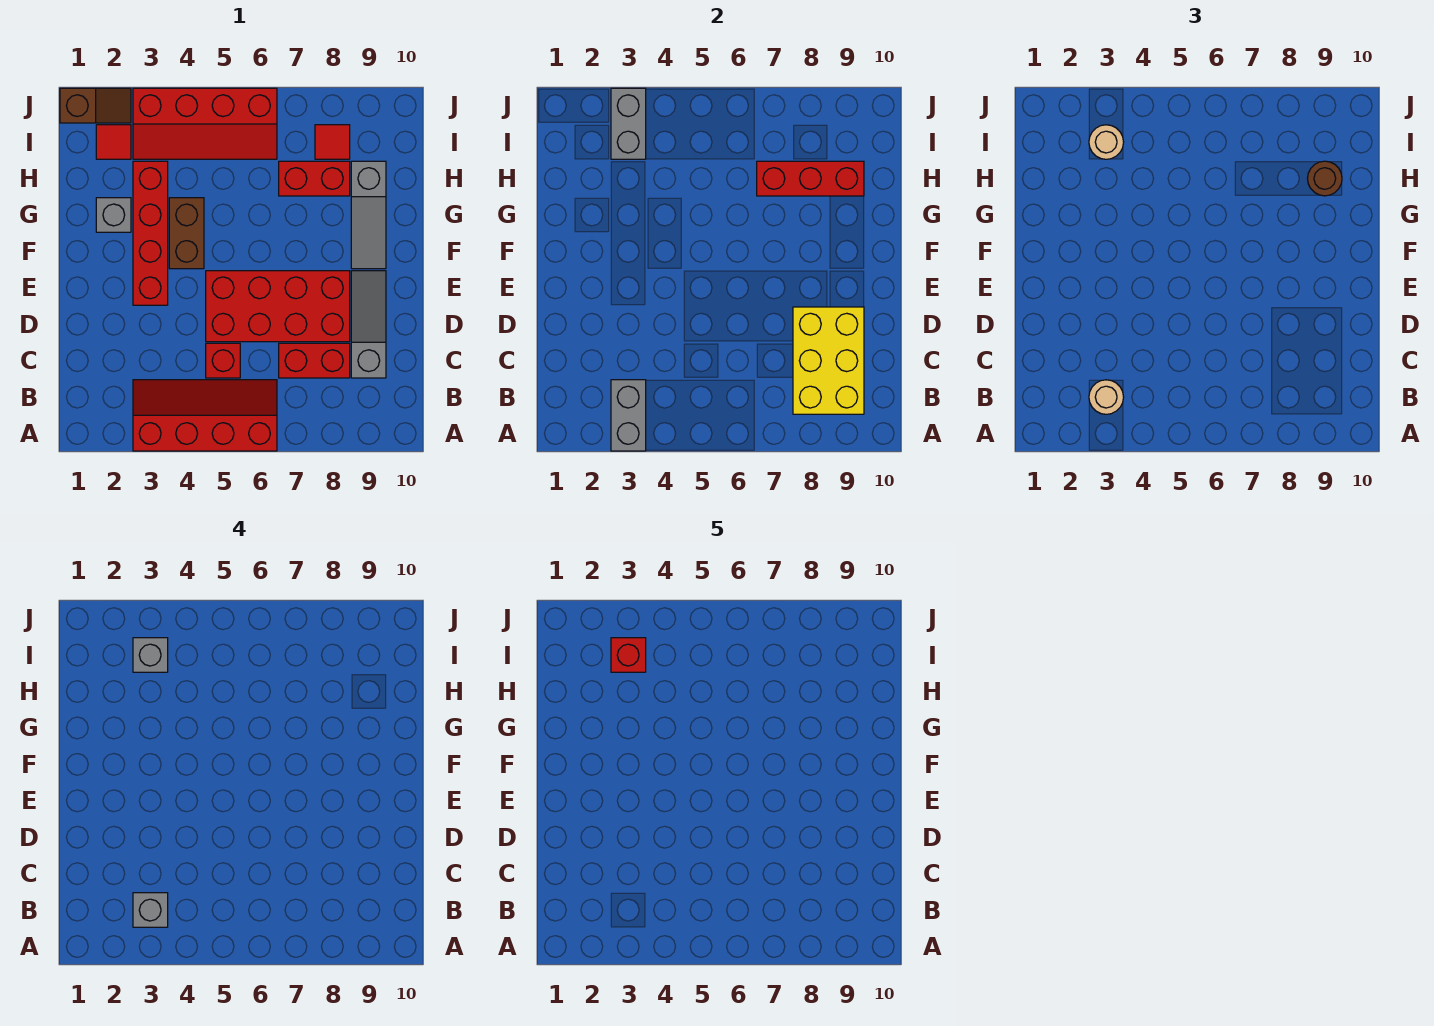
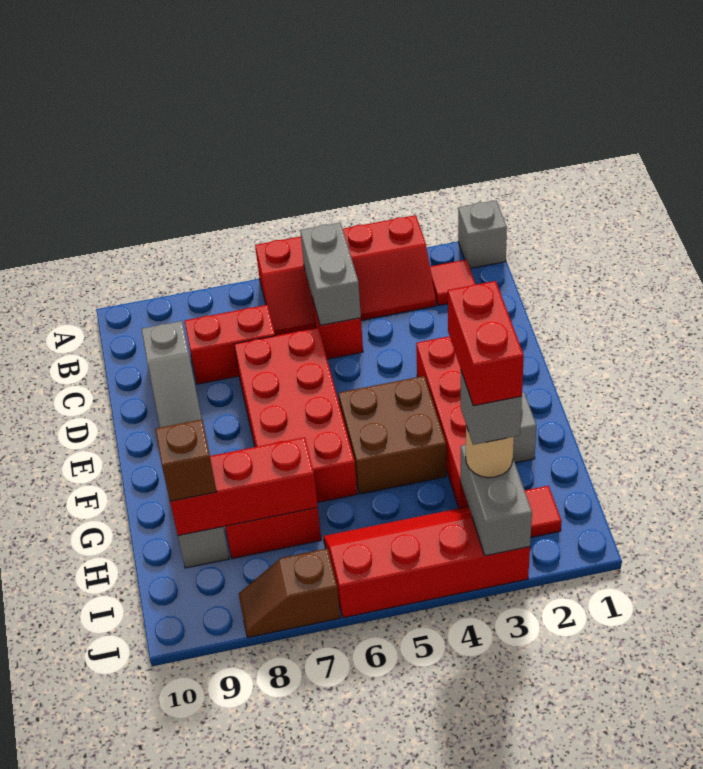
grey 1x2 brick [611,380,646,451] -> grey 1x2 brick moved to [300,222,361,325]
tan 1x1 round brick [1089,380,1124,414] -> none
grey 1x1 brick [133,893,168,927] -> grey 1x1 brick moved to [458,200,507,268]
yellow 2x3 brick [793,307,864,414] -> none
red 2x4 brick [206,271,350,342] -> red 2x4 brick turned to [234,328,357,503]
brown 1x2 brick [169,198,204,269] -> brown 2x2 brick [338,376,446,494]
brown 1x1 round brick [1308,161,1342,196] -> brown 1x1 brick [156,420,217,501]
red 1x1 brick [611,638,646,672] -> red 1x2 brick [448,281,524,406]
red 1x1 tile [315,125,350,159] -> red 1x1 tile moved to [430,260,475,306]
brown 1x2 slope [60,88,131,123] -> brown 1x2 slope moved to [239,548,340,638]

